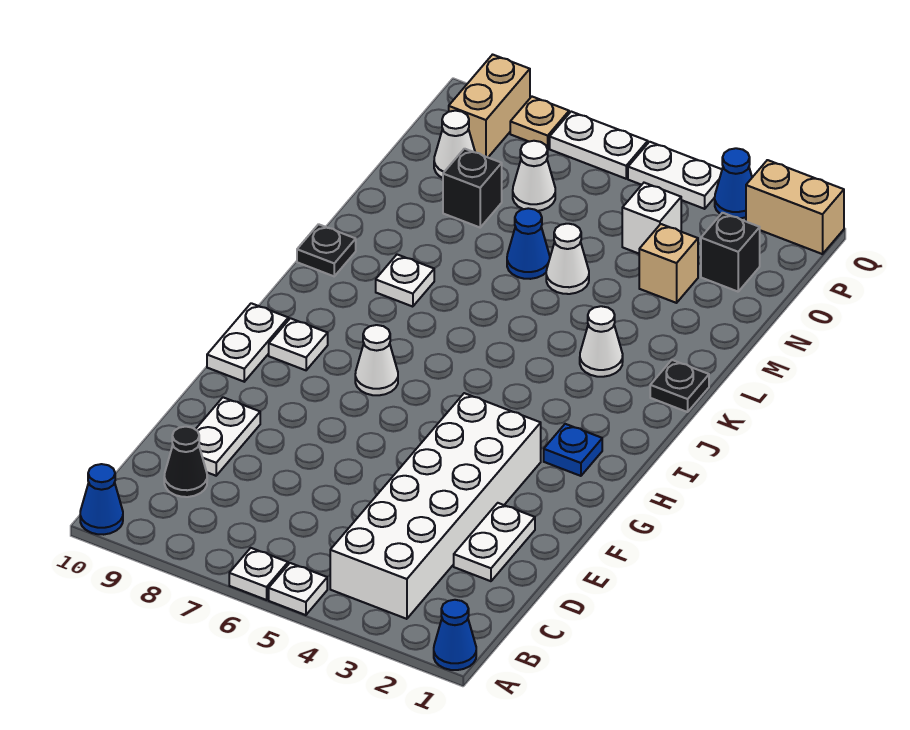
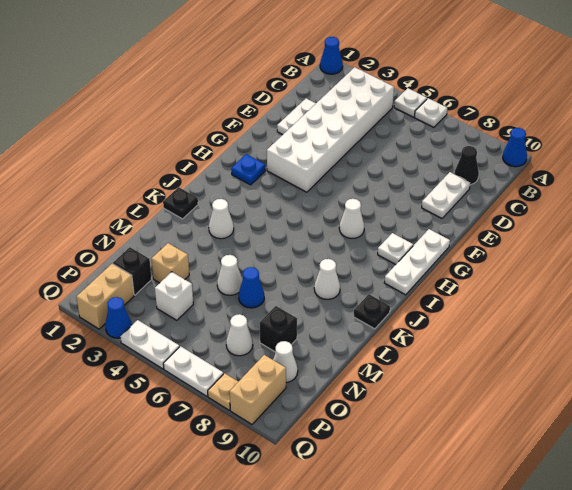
white 1x2 plate [207,303,288,382] -> white 1x3 plate [384,229,450,295]
white 1x1 plate [376,255,434,307] -> white 1x1 cone [314,259,340,299]
tan 1x2 brick [746,160,844,254] -> tan 1x2 brick turned to [77,264,134,329]

